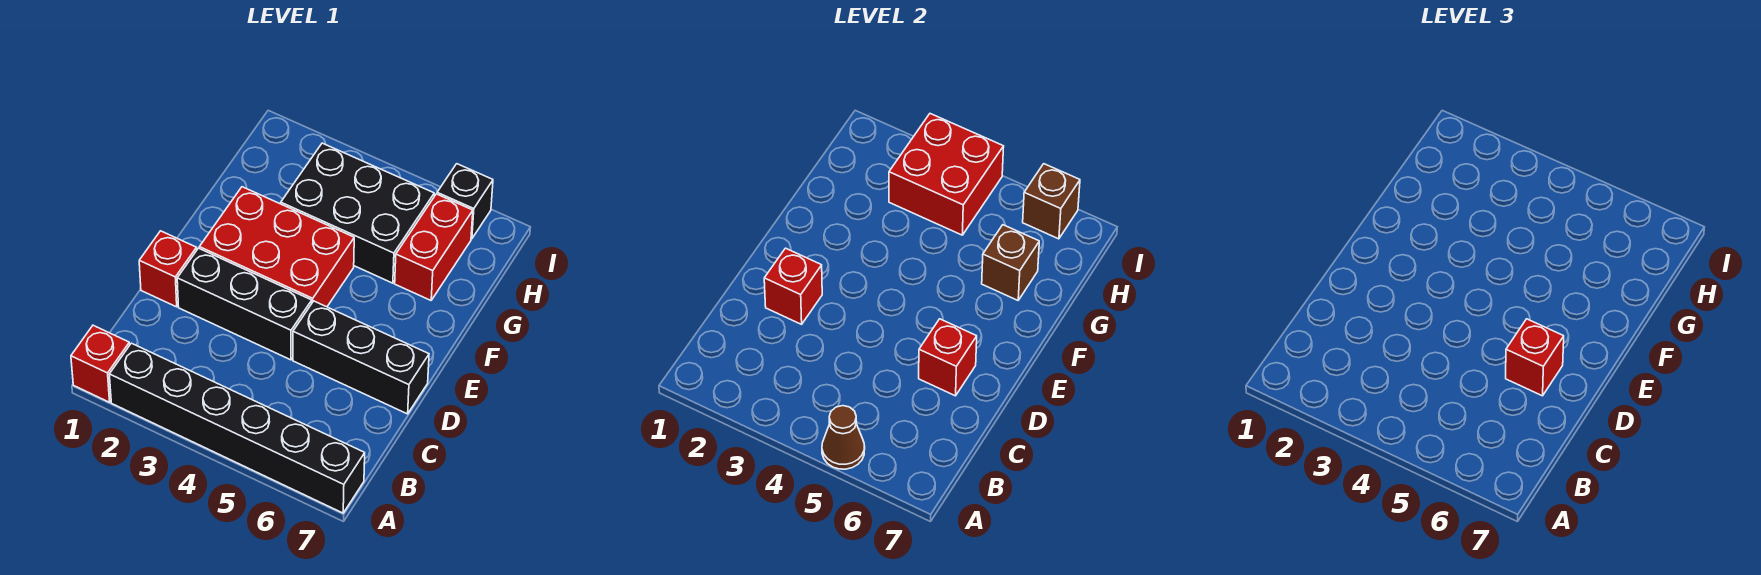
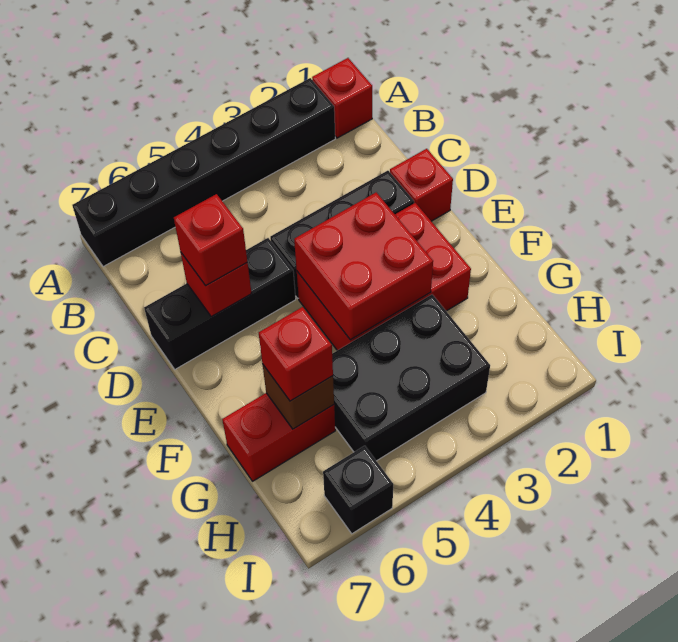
brown 1x1 cone [822,406,865,469] -> none
red 1x1 brick [764,248,822,324] -> red 1x1 brick moved to [259,307,333,401]
red 1x2 brick [395,194,473,300] -> red 1x2 brick turned to [222,393,335,481]
red 2x2 brick [889,114,1004,235] -> red 2x2 brick moved to [294,193,433,340]
brown 1x1 brick [1023,164,1080,239] -> none

